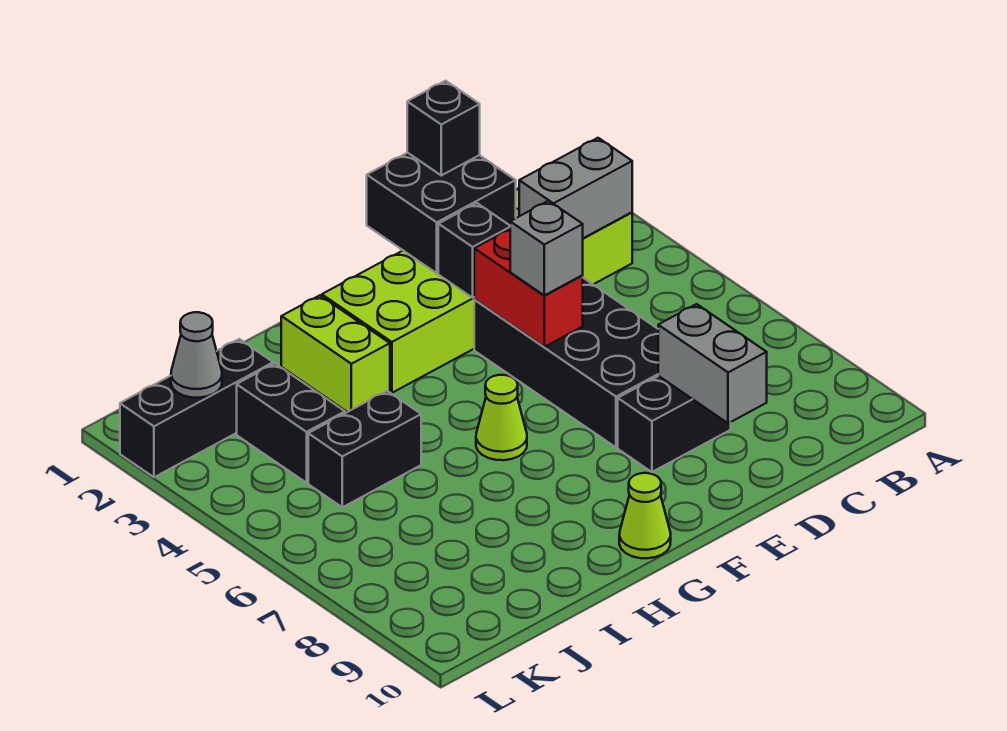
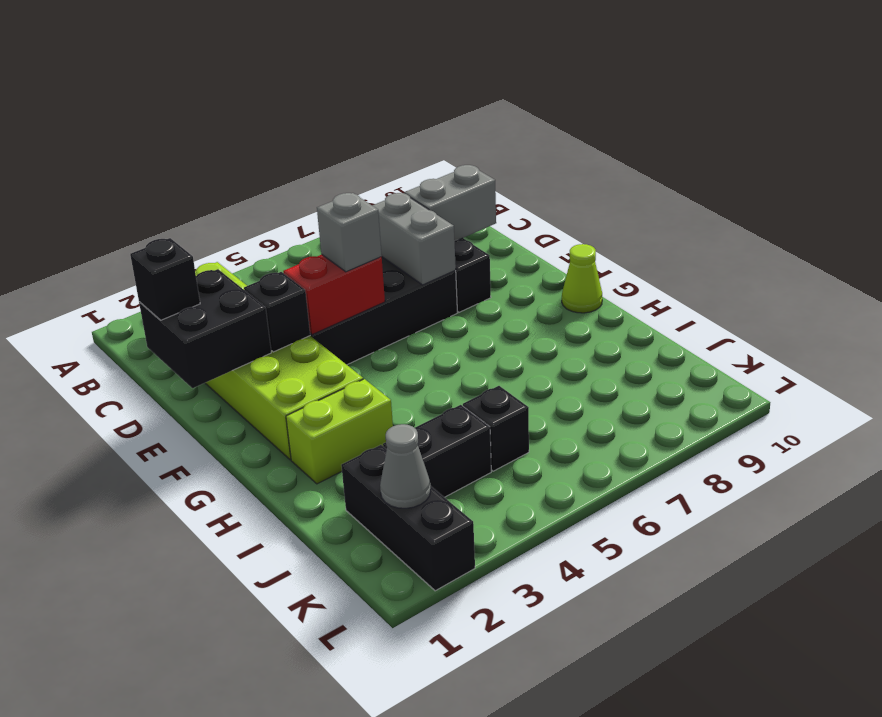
grey 1x2 brick [519,138,632,238] -> grey 1x2 brick moved to [372,193,456,285]
lime 1x1 cone [476,375,527,460] -> none
black 1x2 brick [308,391,421,507] -> black 1x1 brick [463,386,529,471]

